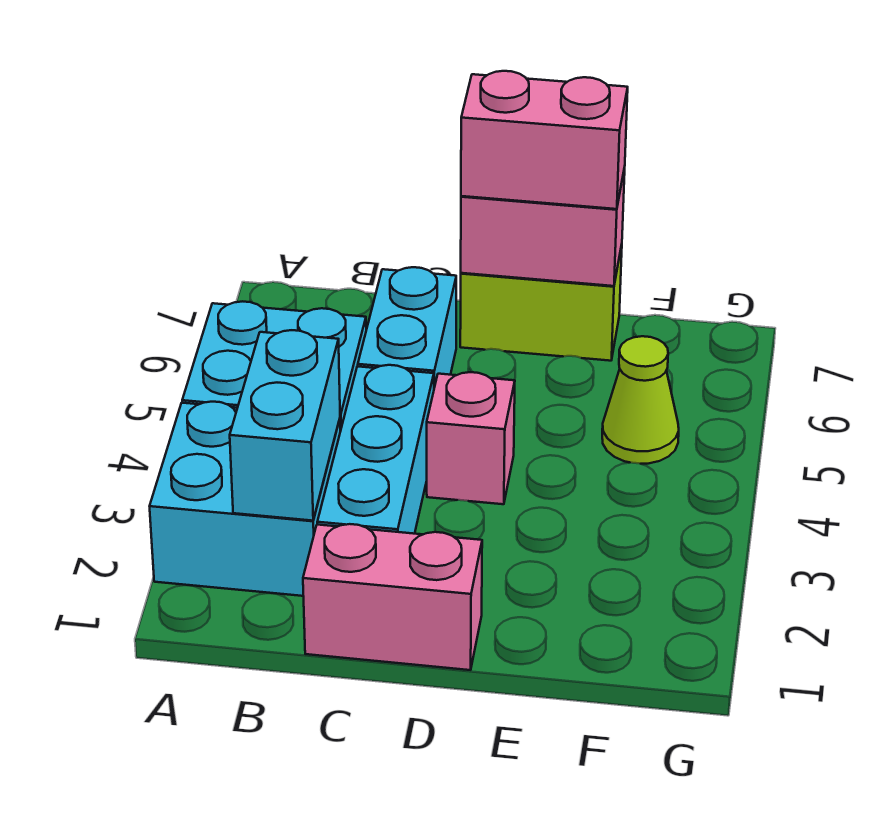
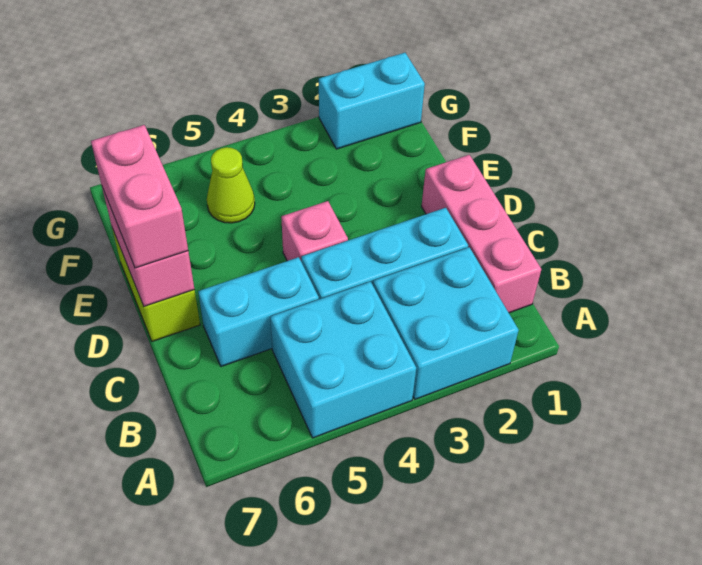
cyan 1x2 brick [230,330,340,521] -> cyan 1x2 brick moved to [319,53,425,149]
pink 1x2 brick [303,524,482,670] -> pink 1x3 brick [422,155,541,313]

